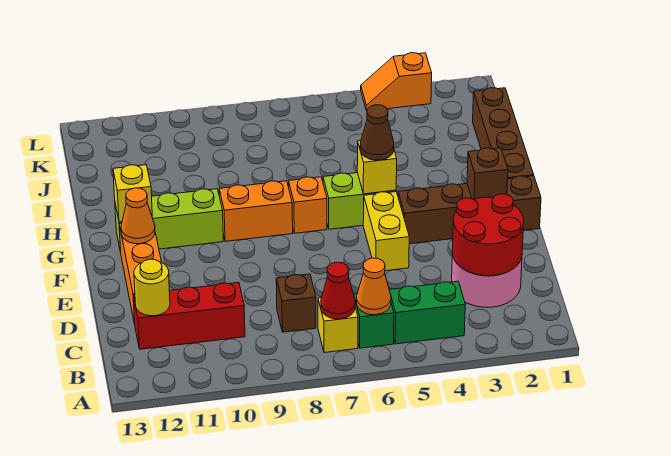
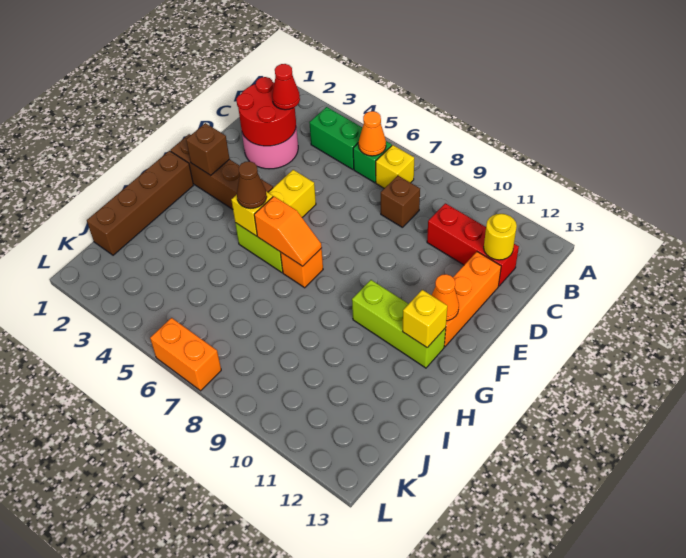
red 1x1 cone [321,262,355,319] -> red 1x1 cone moved to [272,64,300,110]
orange 1x2 brick [219,181,293,241] -> orange 1x2 brick moved to [150,318,221,391]
orange 1x2 slope [361,53,432,111] -> orange 1x2 slope moved to [254,196,322,266]

